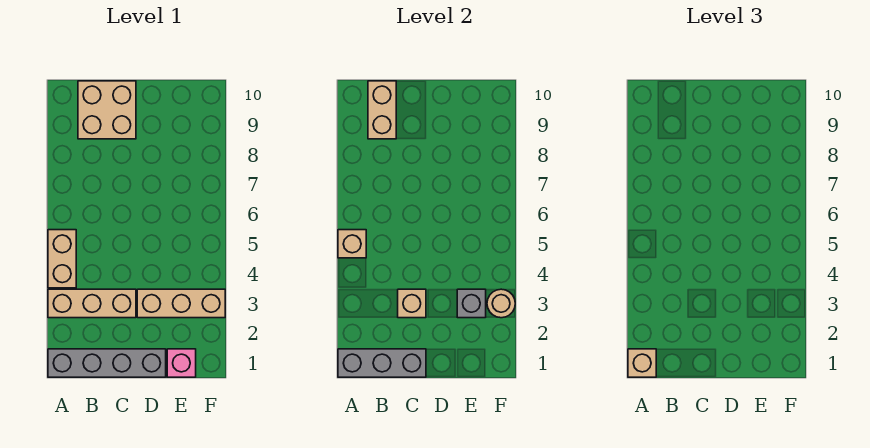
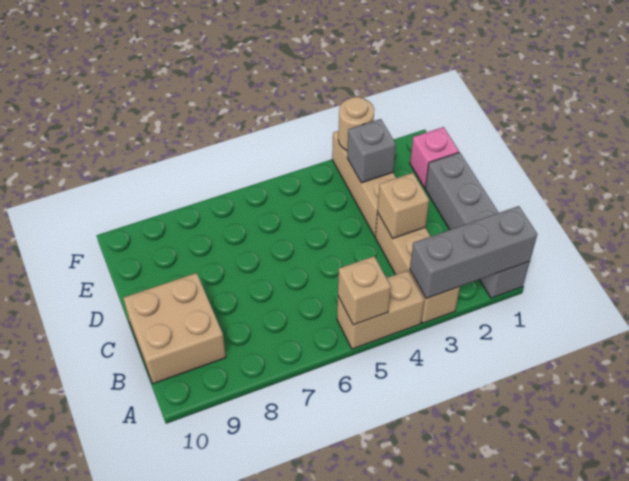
grey 1x3 brick [338,349,426,377] -> grey 1x3 brick turned to [410,206,537,299]
tan 1x1 brick [628,349,656,377] -> none
tan 1x2 brick [368,81,396,139] -> none

